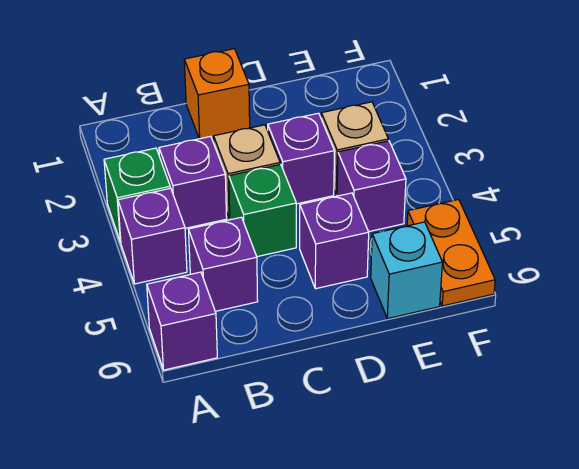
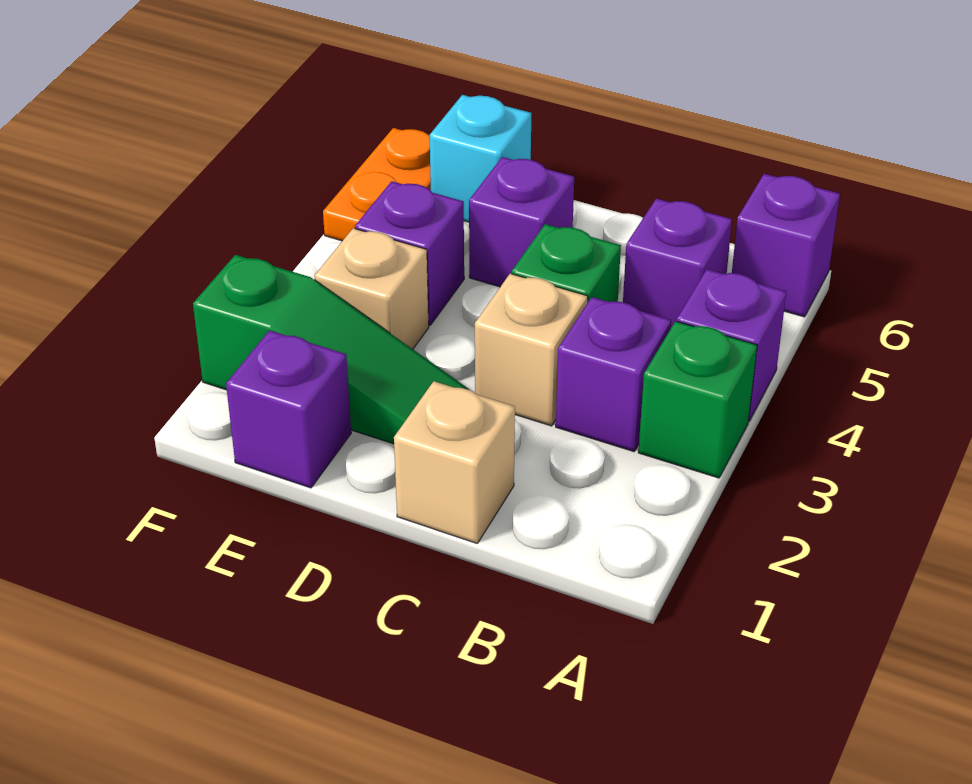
orange 1x1 brick [184,49,250,139] -> tan 1x1 brick [394,381,515,543]
none -> green 1x3 slope [193,255,469,444]
purple 1x1 brick [268,113,335,204] -> purple 1x1 brick moved to [226,330,351,488]

